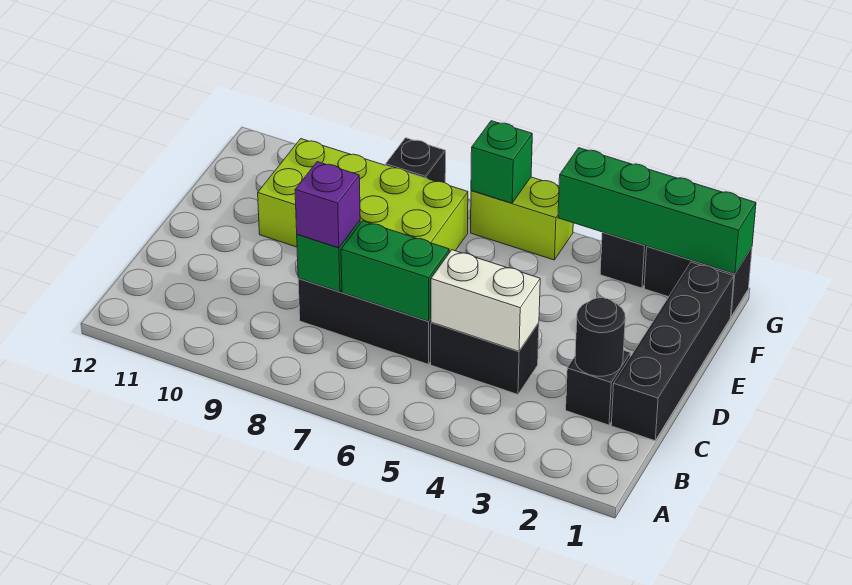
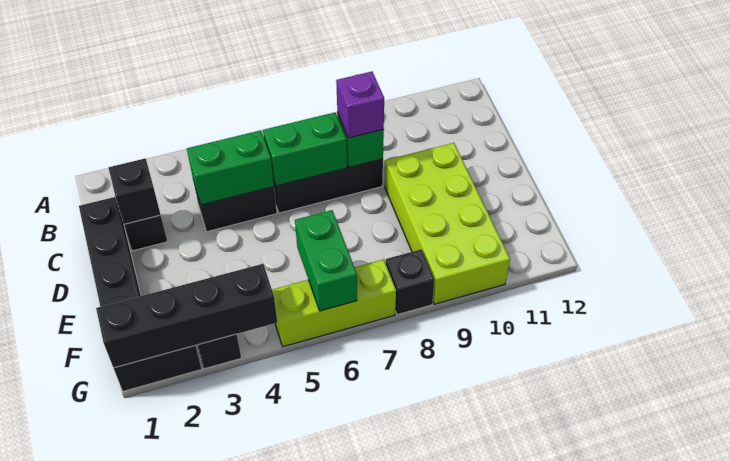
black 1x1 round brick [575,298,625,376] -> black 1x1 brick [109,158,161,224]
white 1x2 brick [431,250,540,351] -> green 1x2 brick [187,130,274,205]
lime 2x4 brick [258,139,468,252] -> lime 2x4 brick turned to [385,143,510,304]
green 1x4 brick [558,148,756,274] -> black 1x4 brick [96,264,277,368]
lime 1x2 brick [471,177,573,260] -> lime 1x3 brick [272,259,396,347]
green 1x1 brick [471,121,532,203] -> green 1x2 brick [295,210,357,311]

